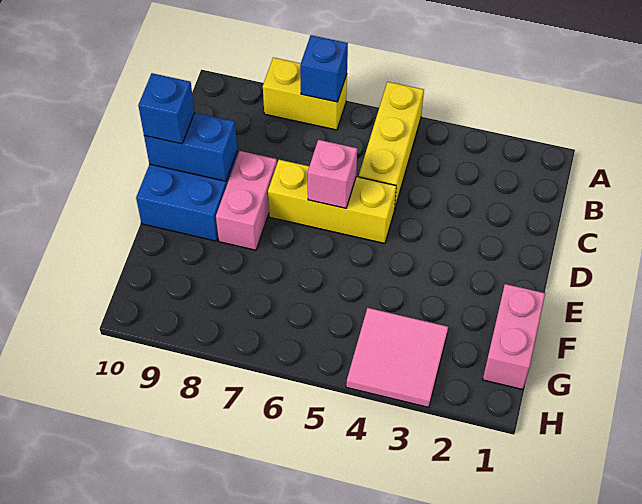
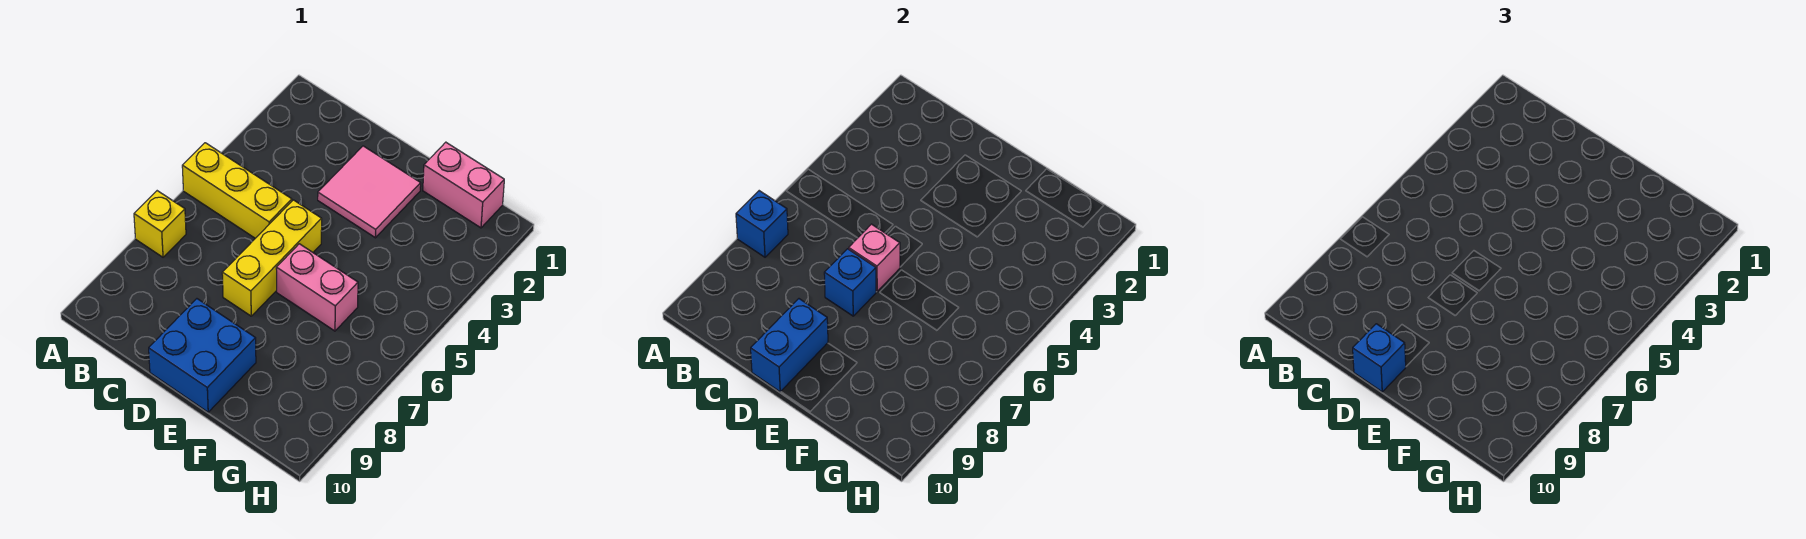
yellow 1x2 brick [263,58,347,130] -> yellow 1x1 brick [134,191,186,257]
none -> blue 1x1 brick [824,249,876,316]
pink 1x2 brick [216,151,277,250] -> pink 1x2 brick moved to [276,244,358,331]
pink 2x2 tile [346,308,448,407] -> pink 2x2 tile moved to [318,146,421,238]

